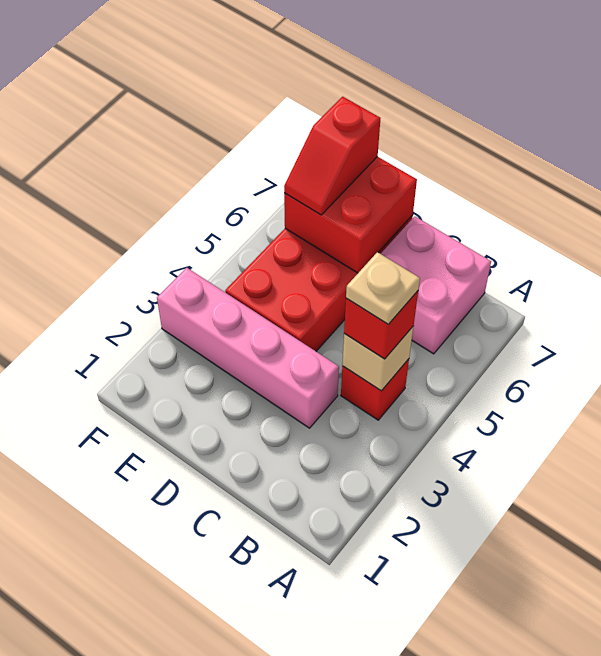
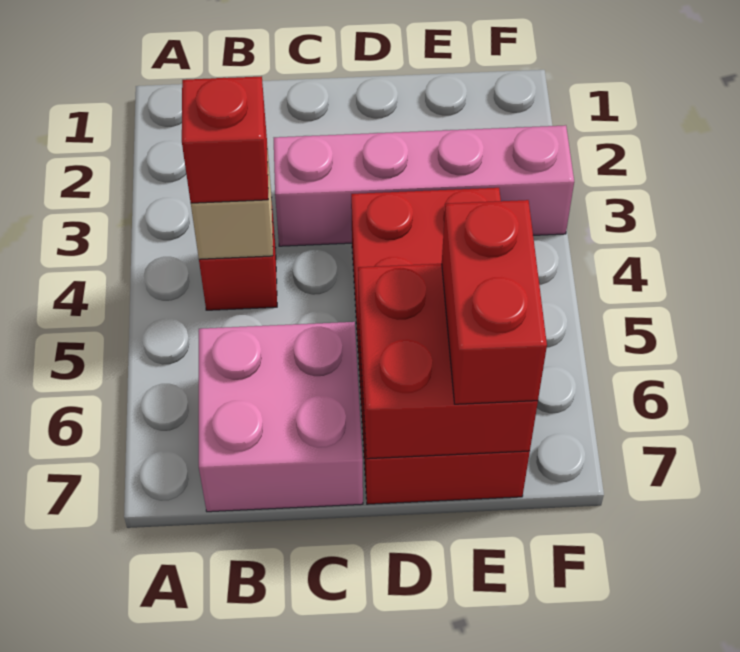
tan 1x1 plate [346,252,420,324] -> none
red 1x2 slope [284,97,380,215] -> red 1x2 brick [442,200,547,404]

